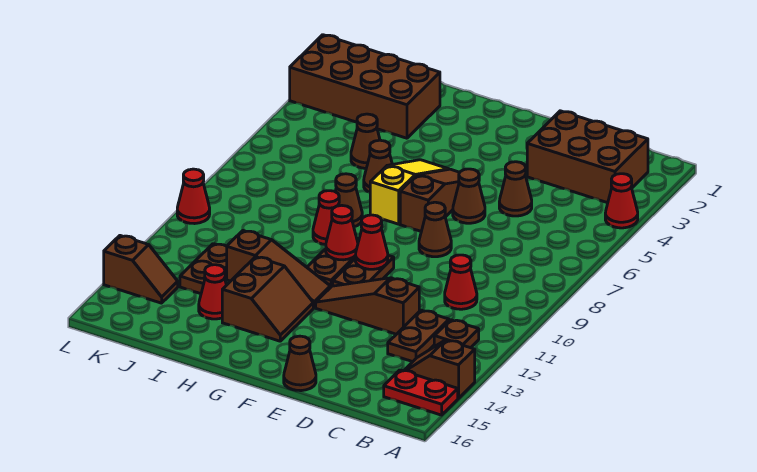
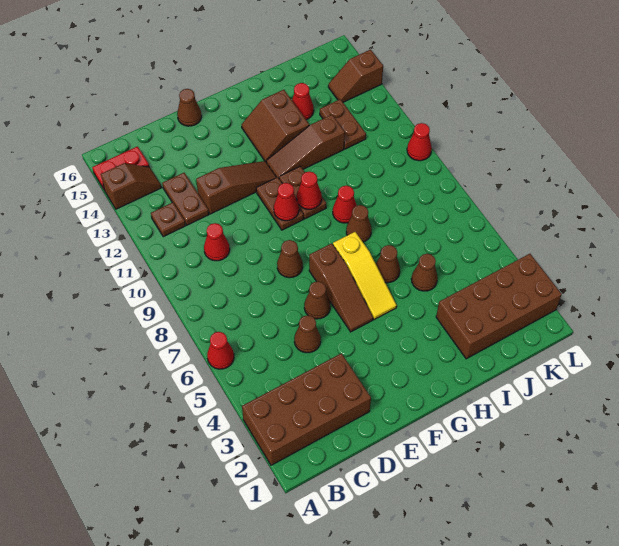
red 1x1 cone [605,174,638,228] -> red 1x1 cone moved to [207,332,234,369]
brown 2x3 brick [527,111,648,203] -> brown 2x4 brick [242,353,371,465]

